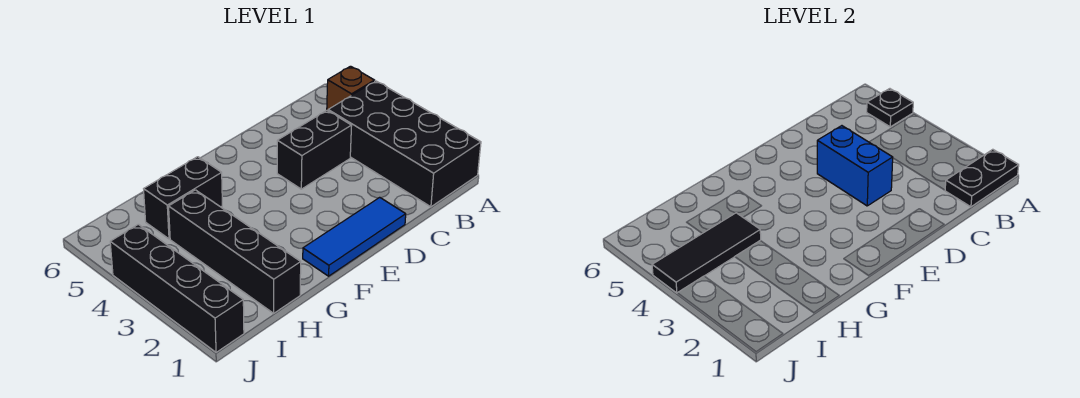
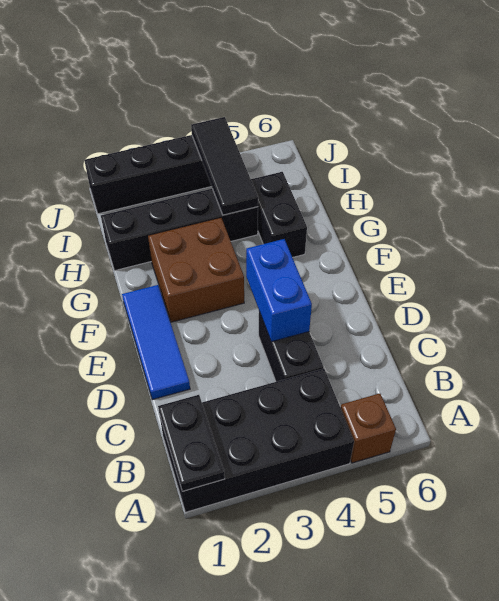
black 1x1 plate [867,89,913,127] -> none
blue 1x2 brick [817,126,893,206] -> blue 1x2 brick turned to [246,239,312,342]
none -> brown 2x2 brick [148,218,244,322]

